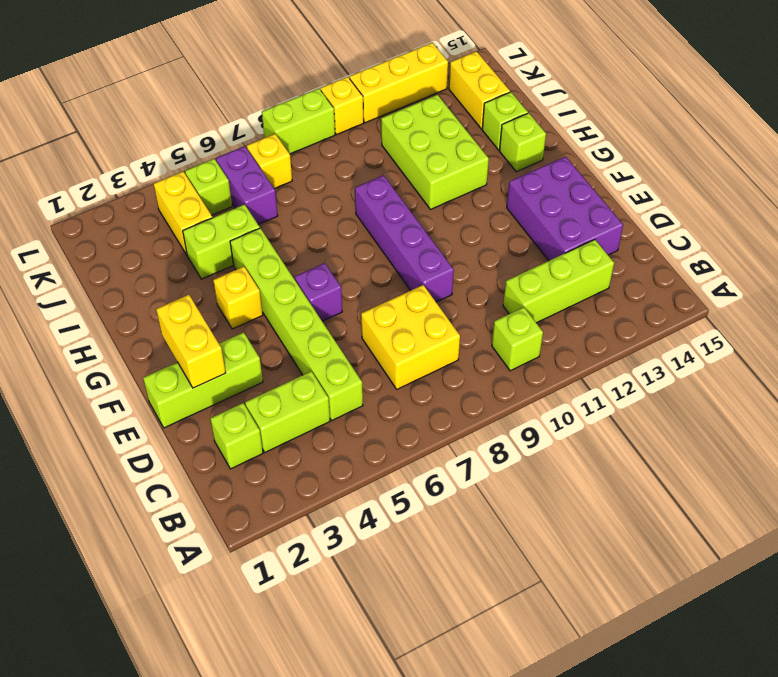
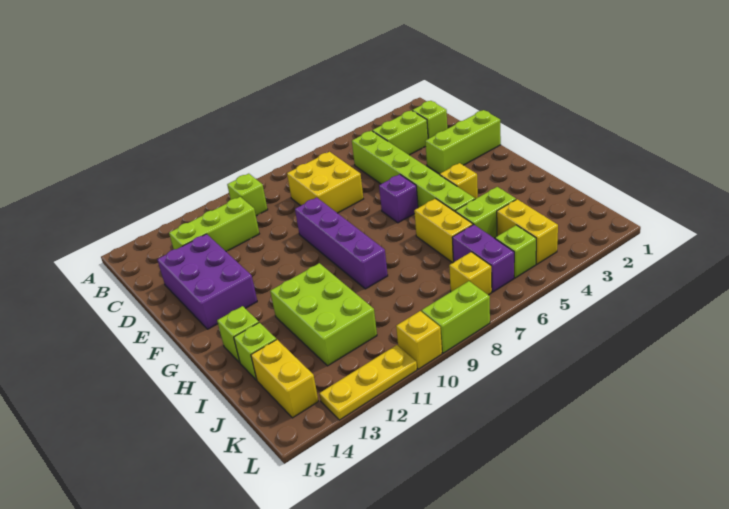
yellow 1x2 brick [156,295,226,388] -> yellow 1x2 brick moved to [414,198,473,263]
yellow 1x3 brick [349,43,448,123] -> yellow 1x3 plate [319,345,417,420]

